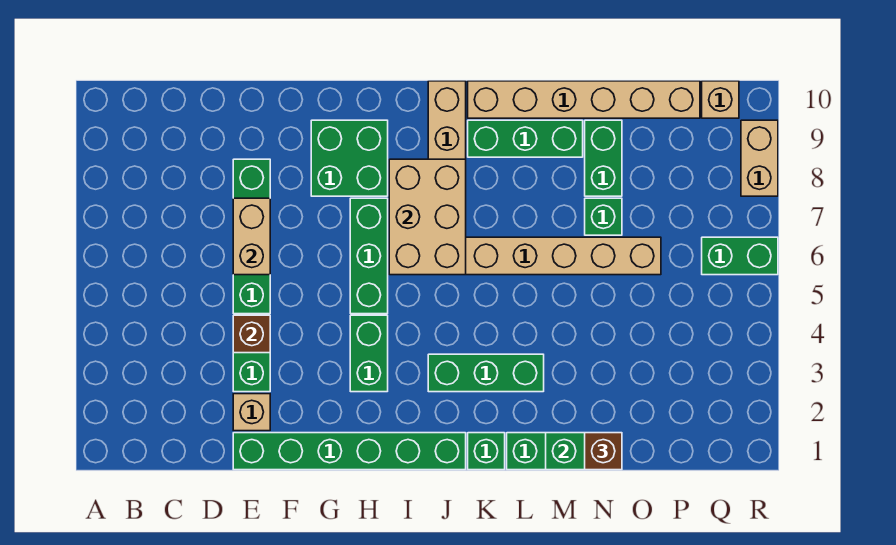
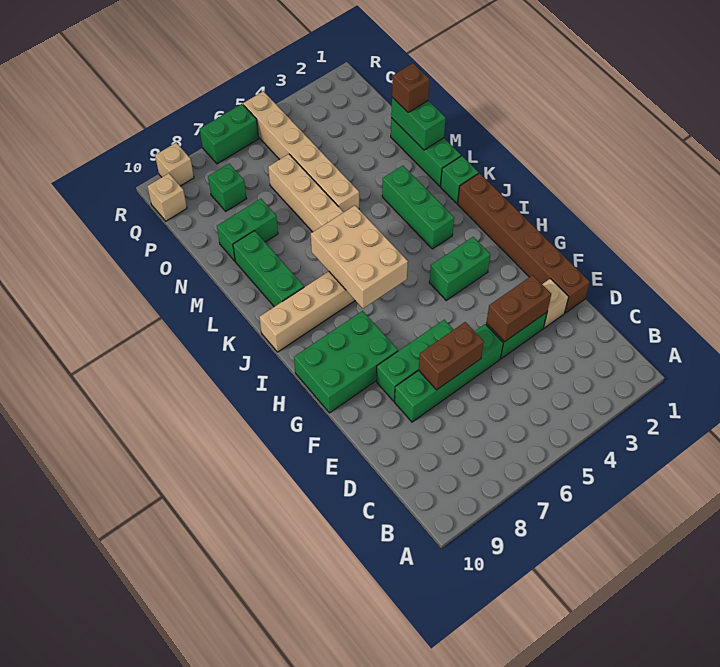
green 1x6 brick [233,433,466,470] -> brown 1x6 brick [458,173,590,313]
brown 1x1 brick [233,315,270,353] -> brown 1x2 brick [486,275,551,342]
tan 1x2 brick [233,198,270,275] -> brown 1x2 brick [419,322,484,390]
green 2x2 brick [311,120,388,196] -> green 2x3 brick [294,311,398,413]
green 1x3 brick [350,198,388,314] -> green 1x3 brick moved to [376,320,454,401]
tan 2x3 brick [389,159,466,275] -> tan 2x3 brick turned to [311,205,408,308]
tan 1x6 brick [468,81,700,118] -> tan 1x6 brick moved to [243,91,359,212]
green 1x1 brick [585,198,622,235] -> green 1x1 brick moved to [208,164,247,211]
green 1x2 brick [702,237,778,275] -> green 1x2 brick turned to [200,104,259,164]
tan 1x2 brick [741,120,778,196] -> tan 1x1 brick [155,143,194,186]

